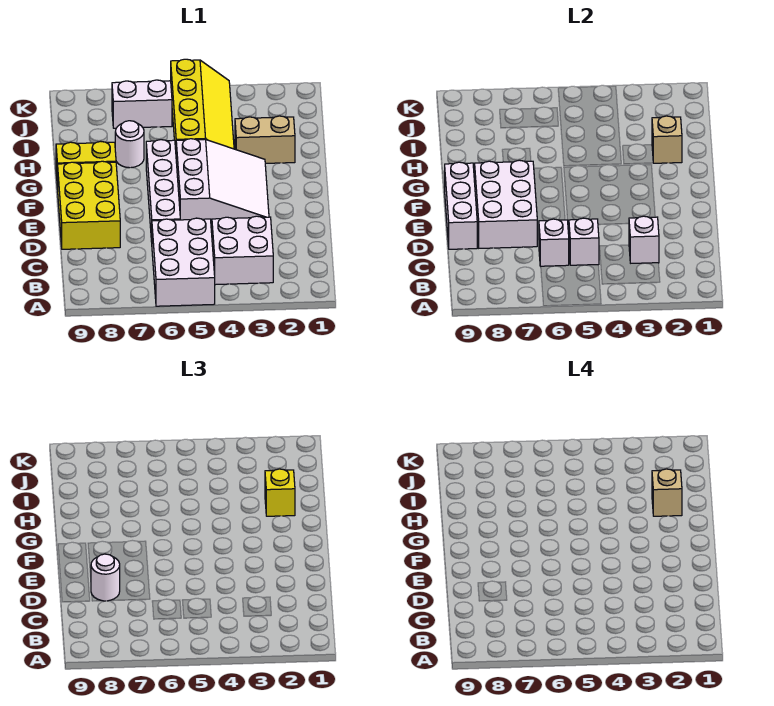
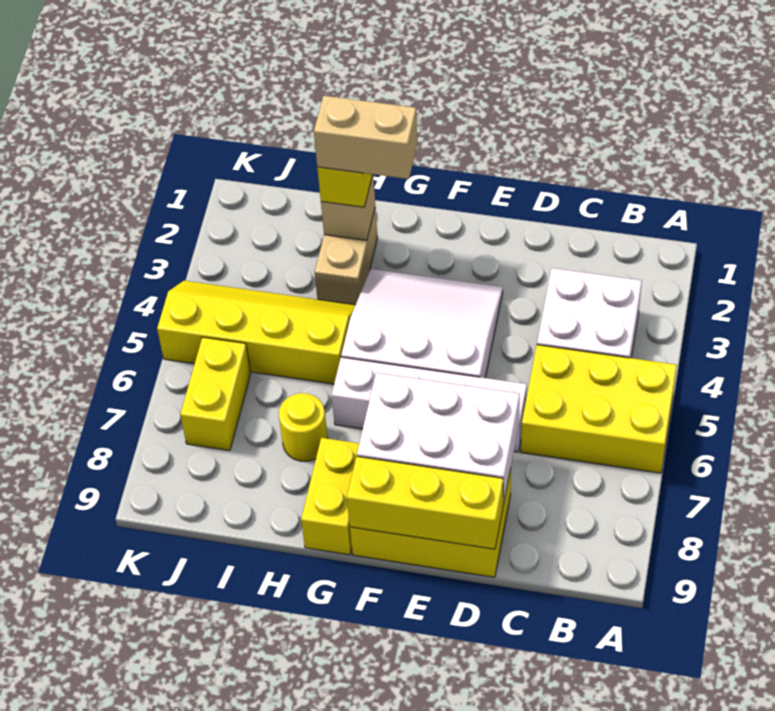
white 2x3 brick [152,218,215,306] -> yellow 2x3 brick [521,345,677,473]
white 1x1 brick [629,216,659,263] -> none
white 1x1 brick [569,218,599,265] -> none
white 1x1 brick [539,219,569,266] -> none
white 1x1 round brick [91,554,120,601] -> none
white 1x3 brick [445,162,477,249] -> yellow 1x3 brick [347,456,503,549]
tan 1x1 brick [652,469,682,516] -> tan 1x2 brick [314,96,418,179]
white 1x1 round brick [115,121,144,168] -> yellow 1x1 round brick [279,393,328,461]
white 1x2 brick [112,80,172,128] -> yellow 1x2 brick [180,337,251,451]

